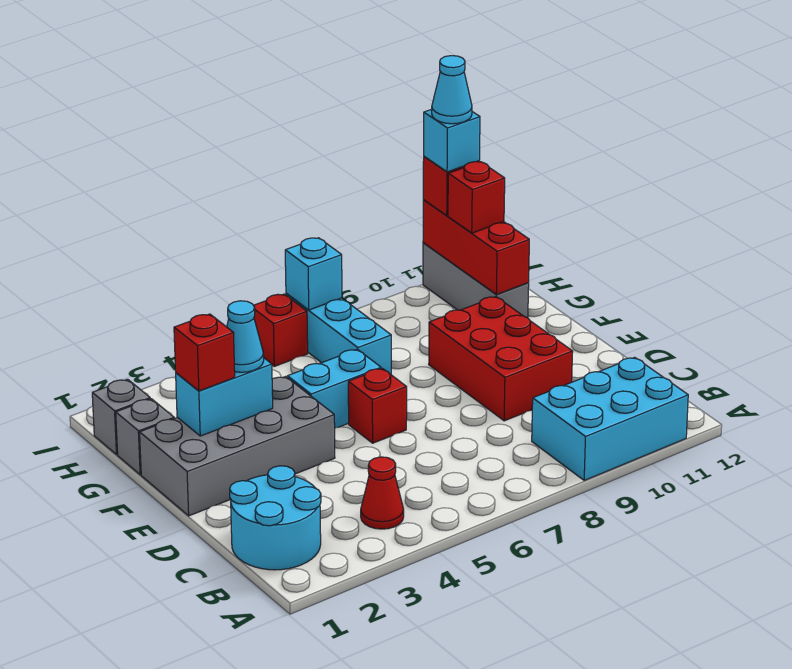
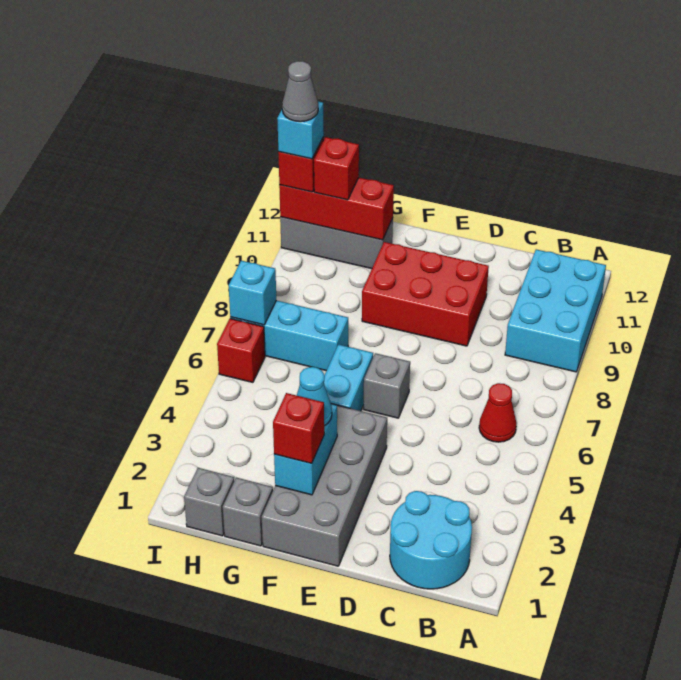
red 1x1 cone [361,457,404,529] -> red 1x1 cone moved to [479,383,516,442]
red 1x1 brick [348,368,407,443] -> grey 1x1 brick [364,353,410,418]
cyan 1x1 cone [432,56,472,124] -> grey 1x1 cone [282,61,318,122]

